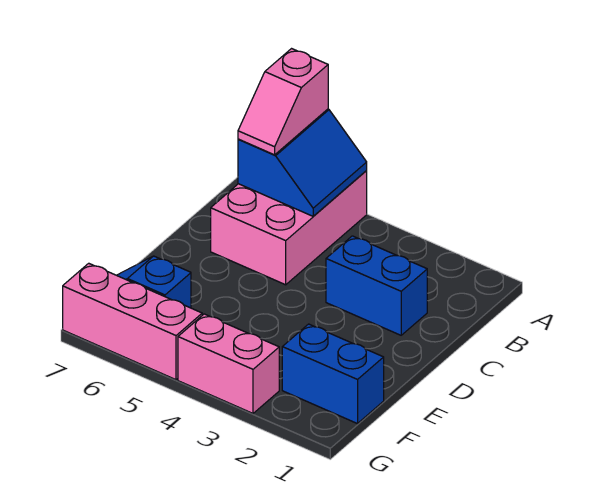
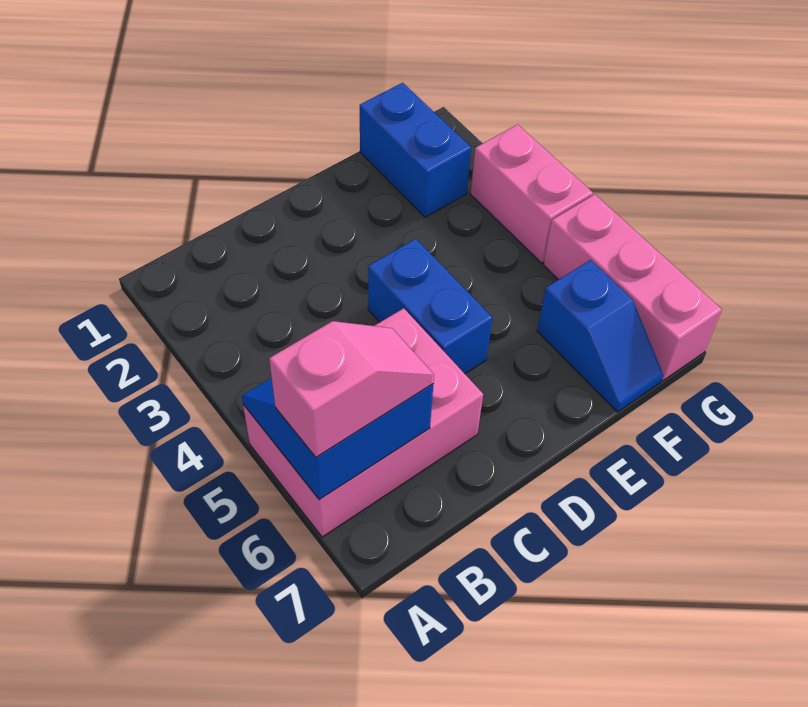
blue 1x2 brick [326,236,427,335] -> blue 1x2 brick moved to [368,239,492,374]

